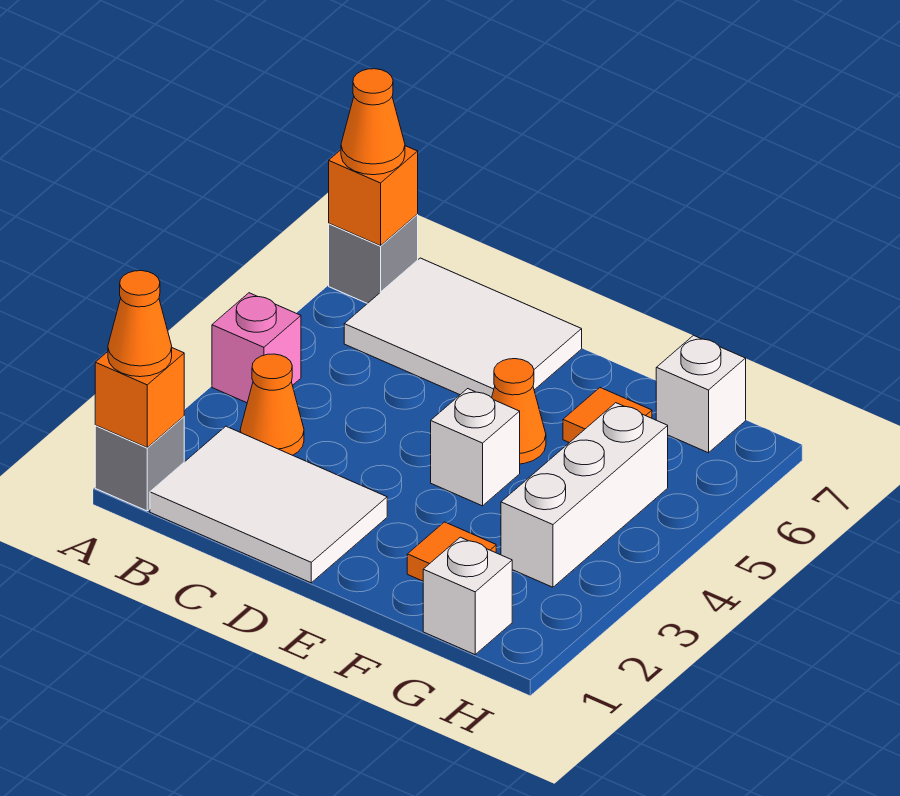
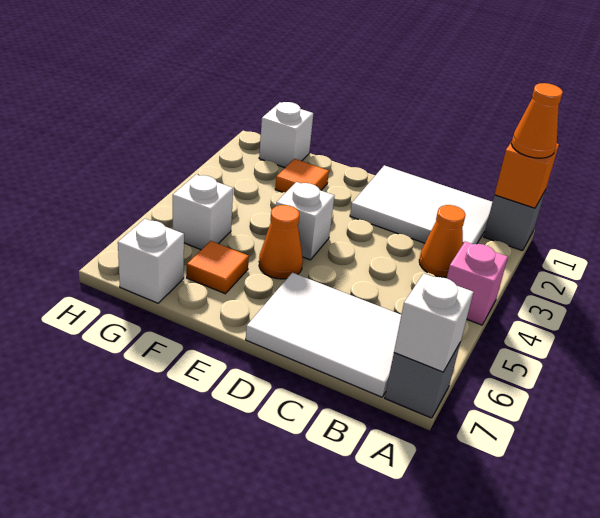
orange 1x1 brick [329,146,418,246] -> white 1x1 brick [394,273,473,372]
orange 1x1 cone [341,69,405,175] -> none
white 1x3 brick [501,403,668,587] -> white 1x1 brick [173,175,233,250]

